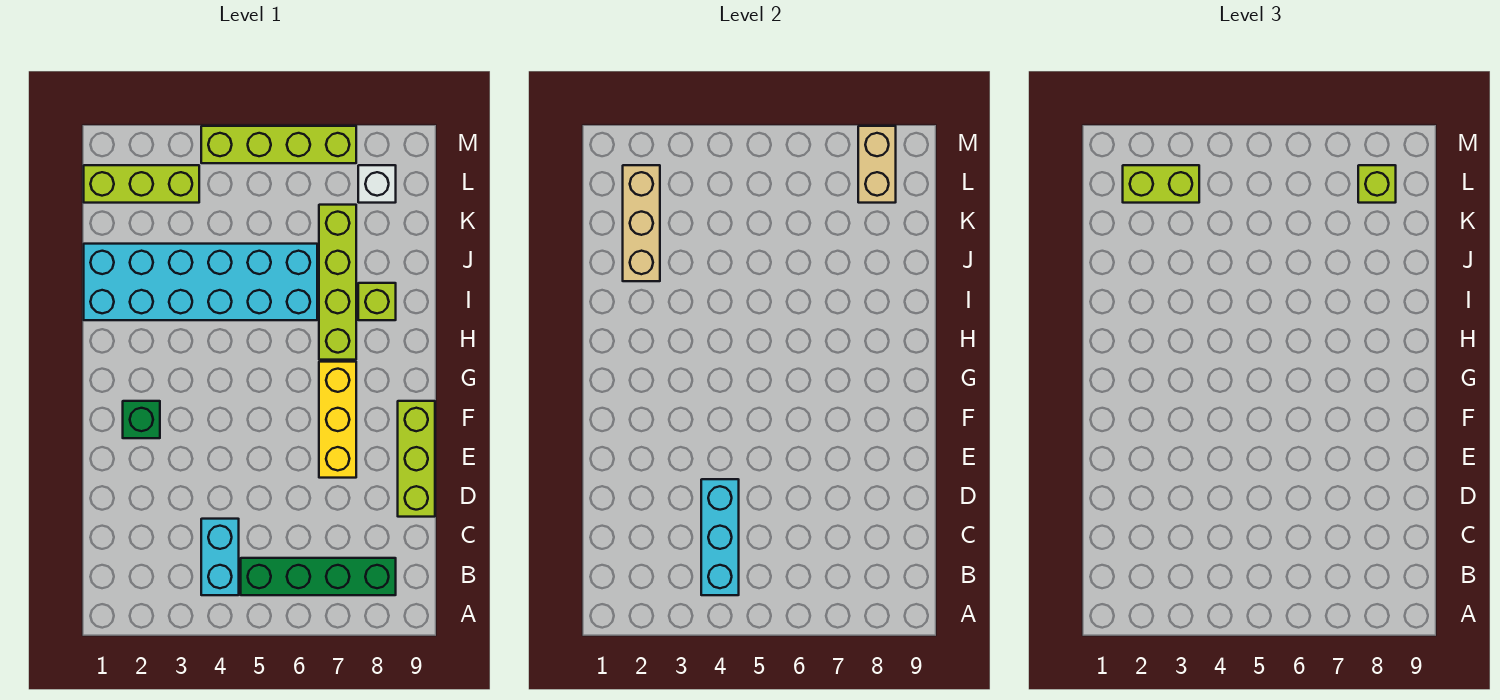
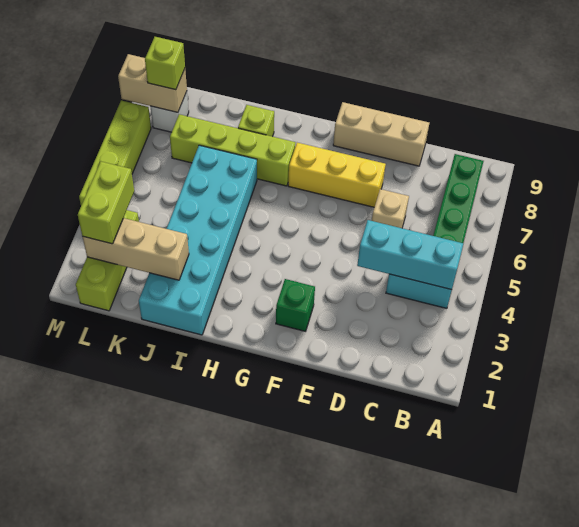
none -> tan 1x1 brick [372,189,409,228]
lime 1x3 brick [398,401,435,517] -> tan 1x3 brick [333,102,429,166]

